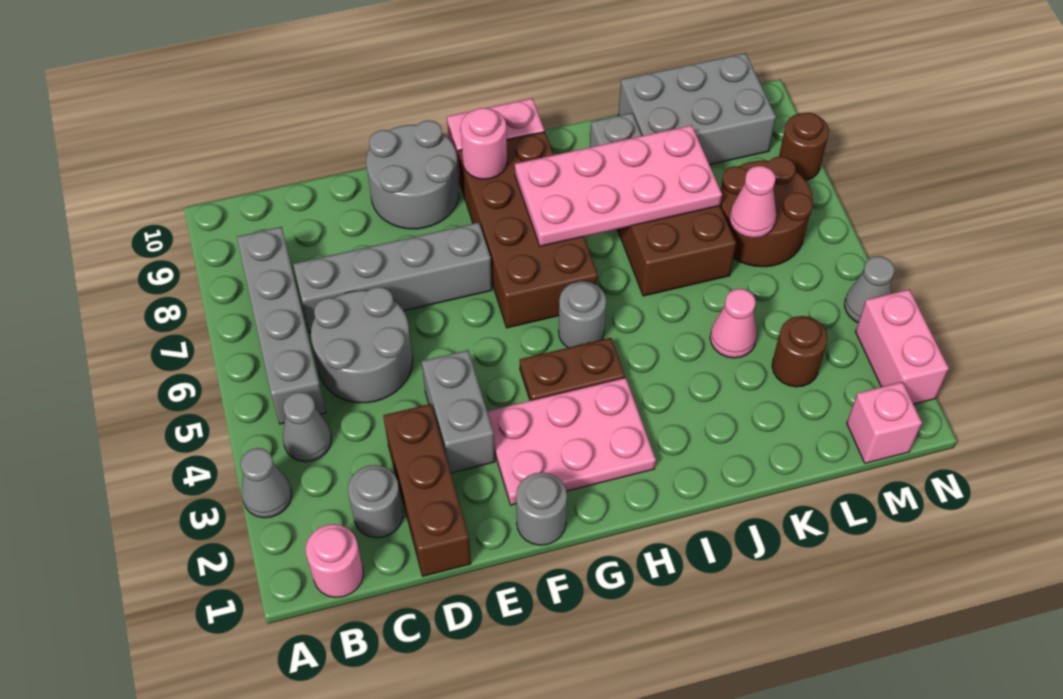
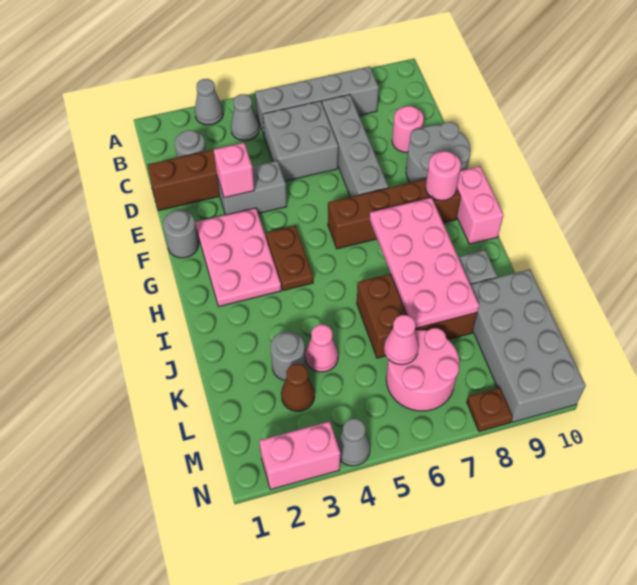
pink 1x1 round brick [306,524,363,598] -> pink 1x1 round brick moved to [392,106,424,153]
grey 2x2 round brick [311,287,413,403] -> grey 2x2 brick [263,101,338,181]
brown 2x4 brick [458,132,598,328] -> brown 1x4 brick [328,179,461,249]
grey 1x1 round brick [558,281,606,348] -> grey 1x1 round brick moved to [271,331,305,380]
grey 2x3 brick [618,53,776,165] -> grey 2x4 brick [470,269,586,422]
brown 1x1 round brick [772,316,828,387] -> brown 1x1 cone [281,364,315,411]
brown 2x2 round brick [720,157,813,267] -> pink 2x2 round brick [386,328,459,411]
pink 1x1 brick [847,382,922,463] -> pink 1x1 brick moved to [214,143,254,198]
brown 1x1 round brick [779,113,829,180] -> brown 1x1 plate [467,387,513,432]

